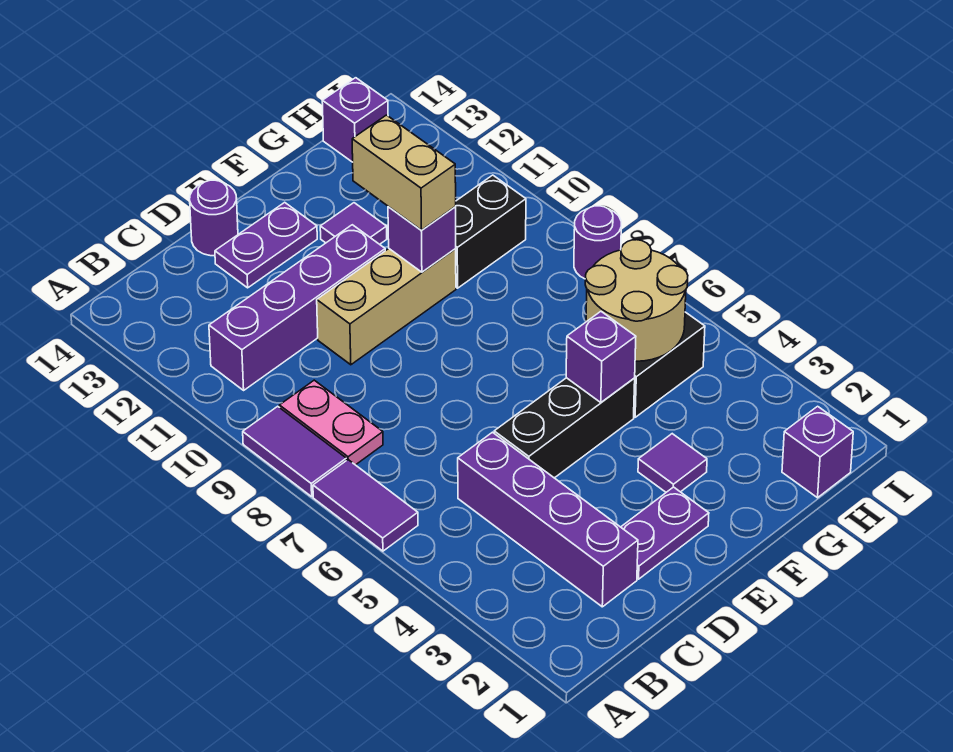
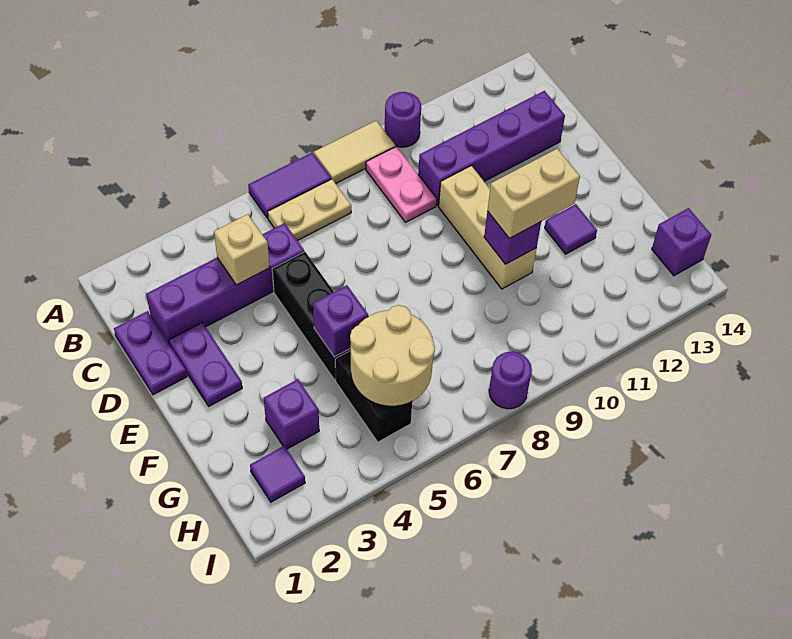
purple 1x2 tile [243,406,346,497] -> tan 1x2 tile [314,121,395,184]
none -> tan 1x2 plate [268,179,351,241]
pink 1x2 plate [279,380,383,465] -> pink 1x2 plate turned to [366,146,437,222]
purple 1x4 brick [209,225,385,390] -> purple 1x4 brick turned to [418,91,565,206]
none -> tan 1x1 brick [214,214,270,285]
purple 1x2 plate [215,202,317,288] -> purple 1x2 plate moved to [114,311,187,395]
purple 1x1 round brick [190,180,238,256] -> purple 1x1 round brick moved to [385,92,421,147]
purple 1x1 tile [638,434,707,492] -> purple 1x1 tile moved to [250,446,305,502]
black 1x2 brick [455,175,526,288] -> none
purple 1x1 brick [782,406,853,498] -> purple 1x1 brick moved to [264,379,319,449]

